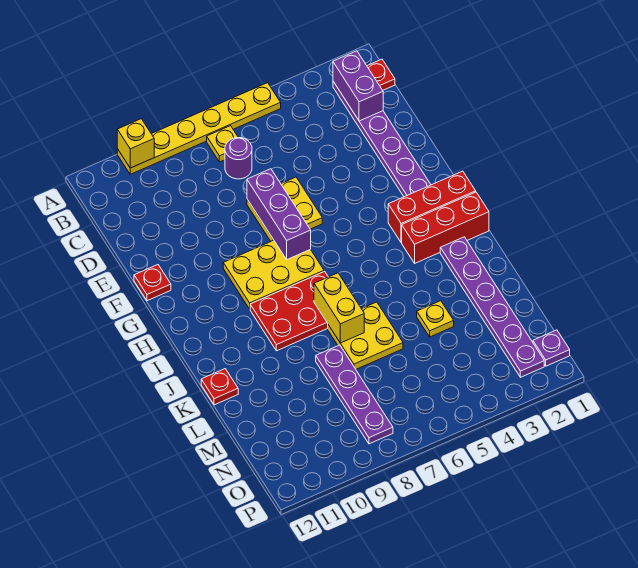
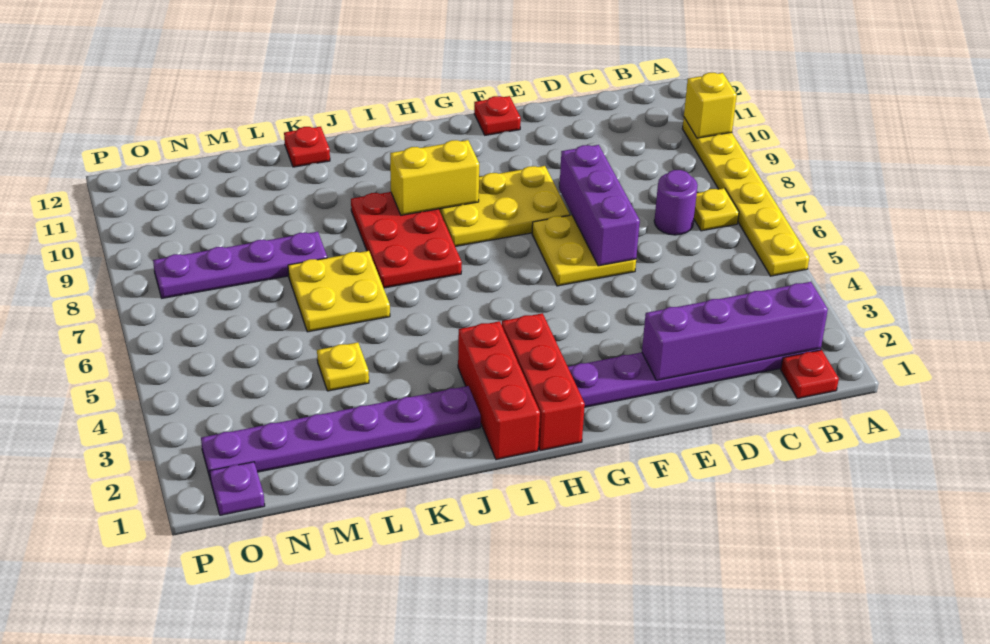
purple 1x2 brick [333,51,383,121] -> purple 1x4 brick [642,282,828,380]
purple 1x3 brick [247,169,311,259] -> purple 1x3 brick turned to [559,145,640,266]
yellow 2x3 plate [223,240,324,309] -> yellow 2x3 plate turned to [439,166,570,247]
yellow 1x2 brick [314,273,364,343] -> yellow 1x2 brick moved to [390,140,479,215]

